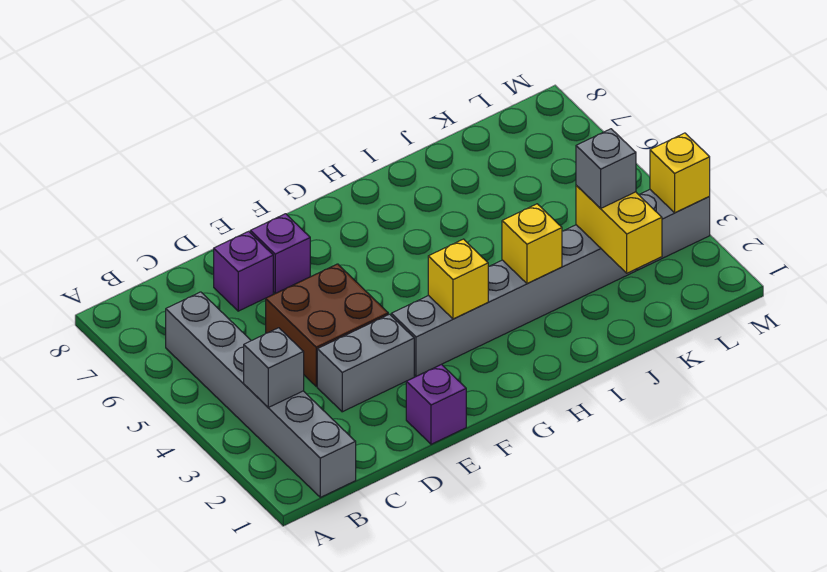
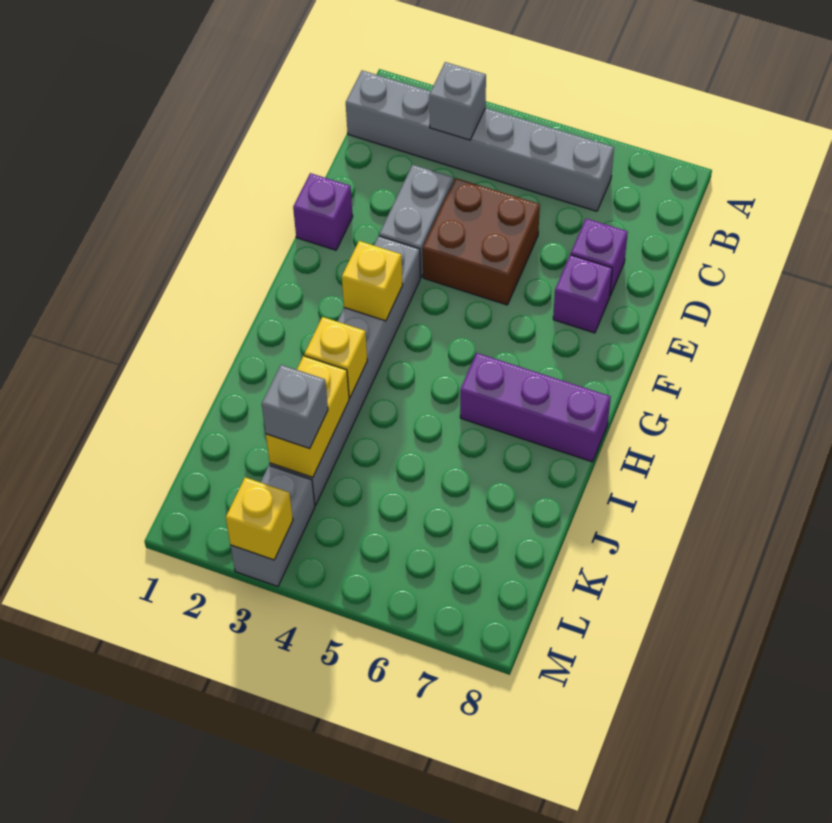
none -> purple 1x3 brick [460,353,611,462]
yellow 1x2 brick [576,185,662,273] -> yellow 1x2 brick turned to [266,356,349,478]

